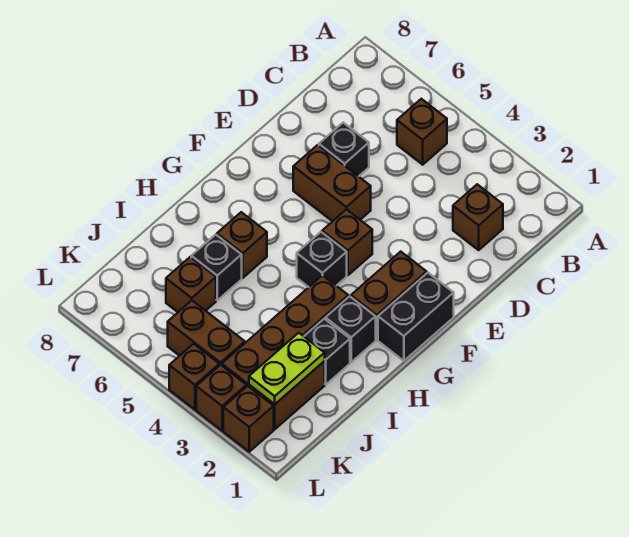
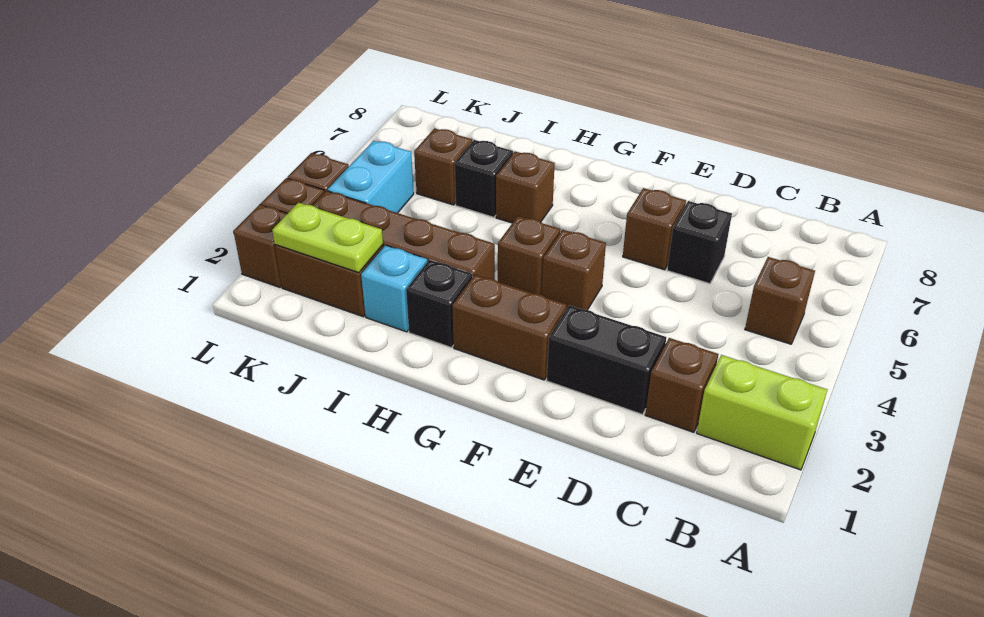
none -> lime 1x2 brick [697,355,827,470]
brown 1x2 brick [293,145,371,221] -> brown 1x1 brick [623,188,686,270]
black 1x2 brick [378,273,454,361] -> black 1x2 brick moved to [547,305,666,414]
black 1x1 brick [297,232,347,287] -> brown 1x1 brick [498,216,560,295]
black 1x1 brick [304,319,350,384] -> cyan 1x1 brick [361,245,427,332]
brown 1x2 brick [168,301,245,366] -> cyan 1x2 brick [327,141,414,213]

